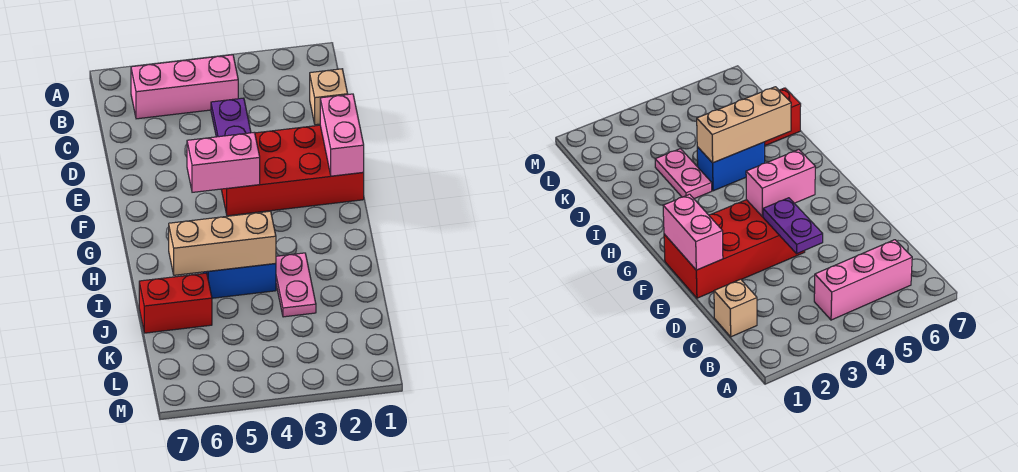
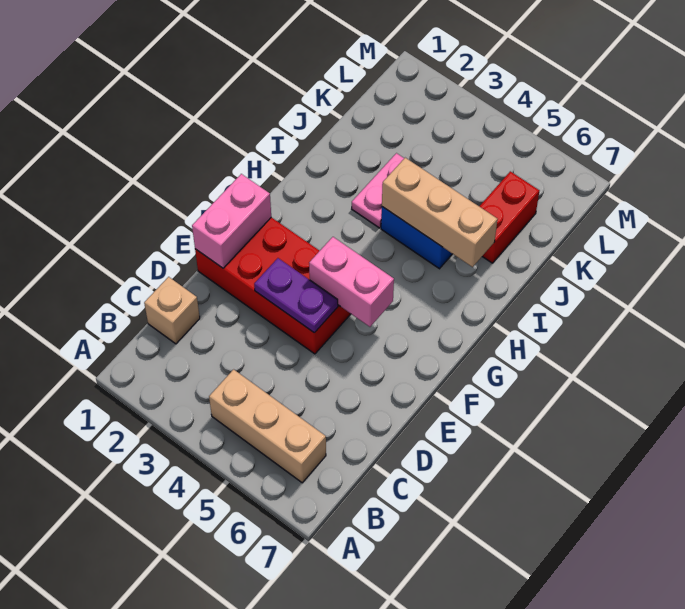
pink 1x3 brick [131,55,238,119] -> tan 1x3 brick [209,369,326,483]
purple 1x2 plate [211,98,251,137] -> purple 1x2 plate turned to [254,258,338,333]
red 1x2 brick [139,273,212,333] -> red 1x2 brick turned to [479,171,540,263]

